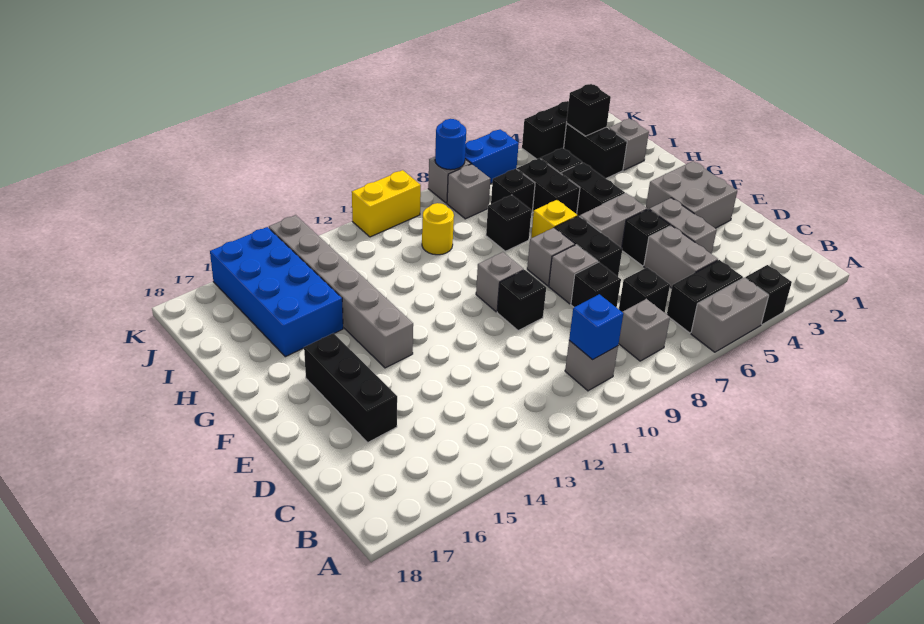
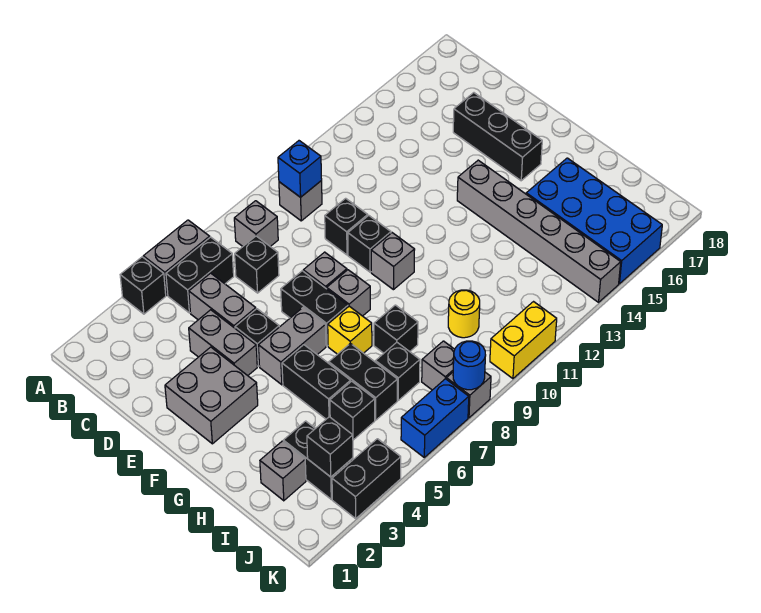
black 1x1 brick [571,262,621,308] -> black 1x1 brick moved to [325,198,368,255]

